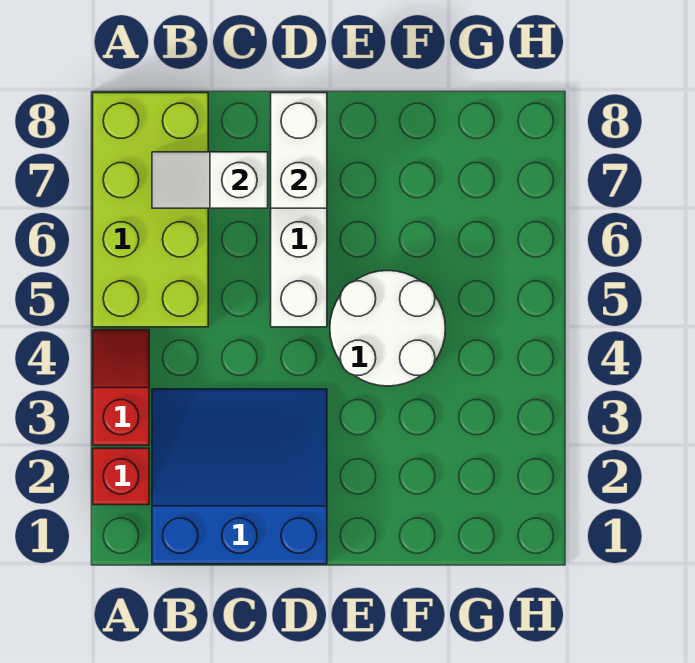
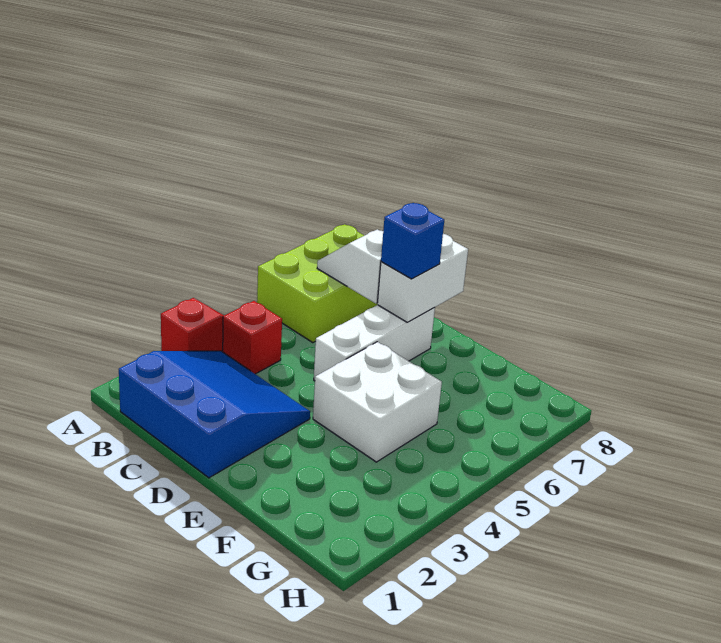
red 1x1 brick [93,448,149,505] -> red 1x1 brick moved to [223,301,282,374]
lime 2x4 brick [93,93,208,327] -> lime 2x3 brick [257,224,377,343]
none -> blue 1x1 brick [381,203,444,279]
white 2x2 round brick [330,270,445,386] -> white 2x2 brick [313,342,442,462]

